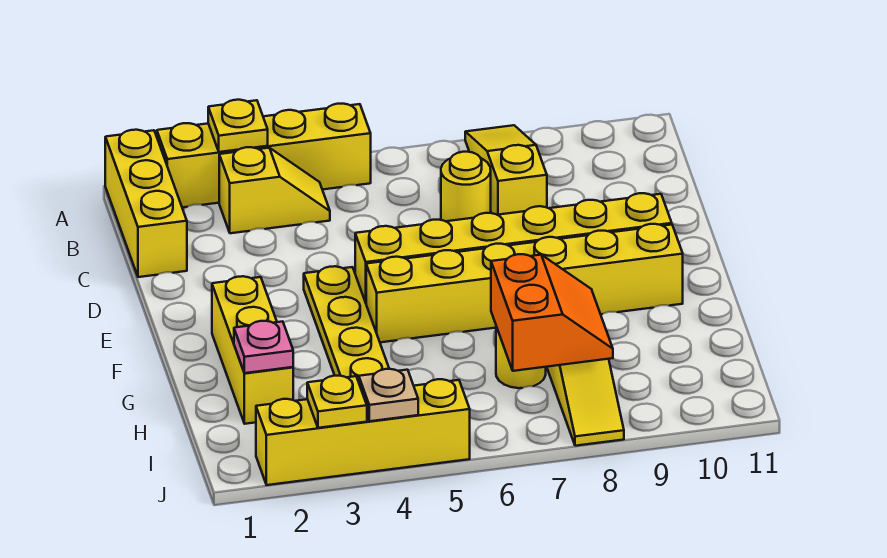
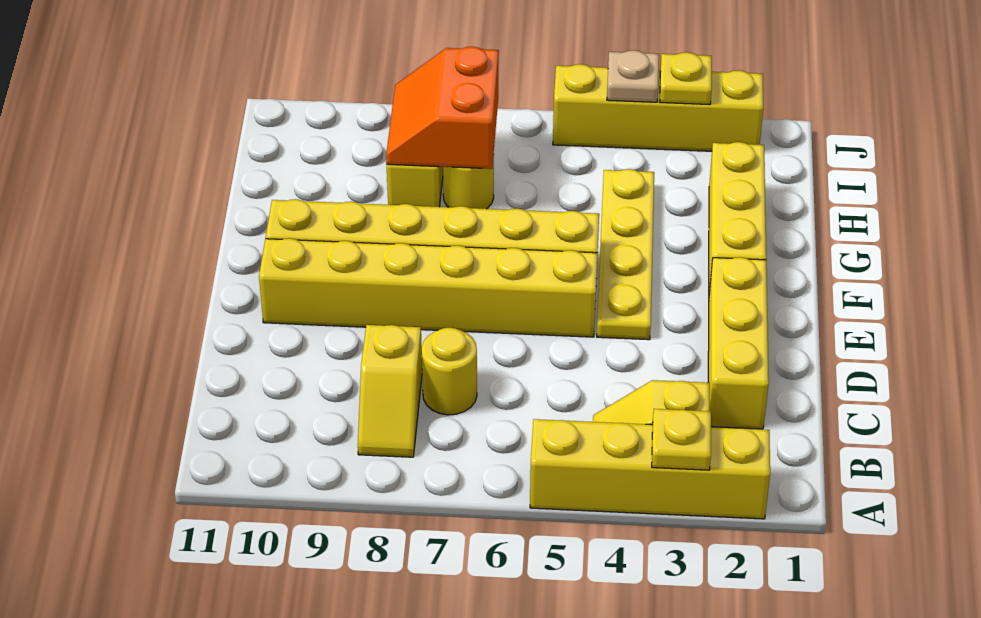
yellow 1x3 brick [105,130,187,277] -> yellow 1x3 brick moved to [708,257,769,429]
yellow 1x3 slope [465,125,547,215] -> yellow 1x2 slope [358,325,422,457]
pink 1x1 plate [234,321,293,373] -> none

